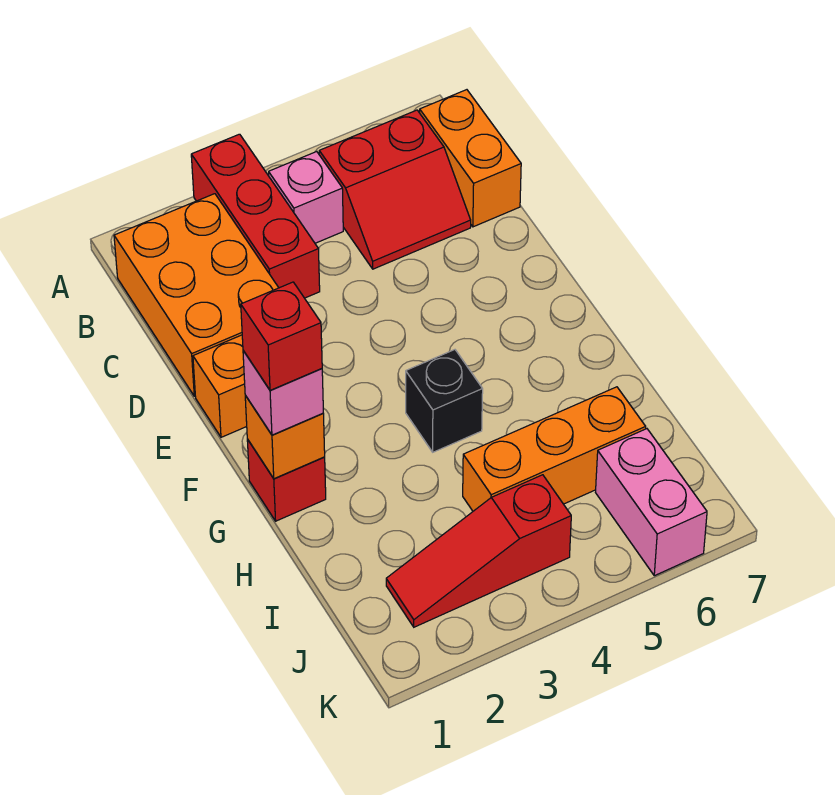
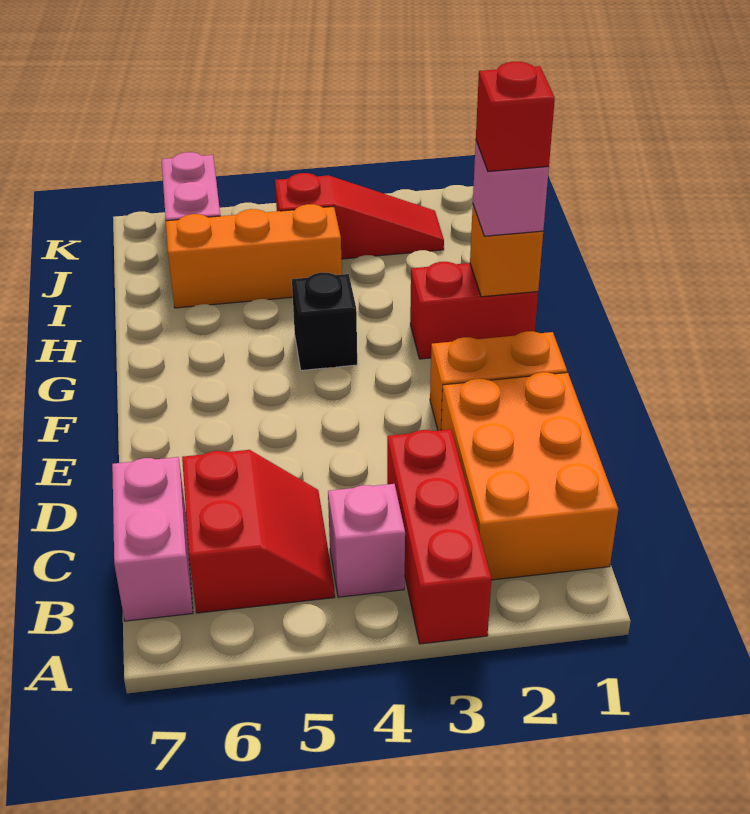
red 2x2 slope [319,110,471,269] -> red 2x2 slope turned to [182,450,335,613]
orange 1x2 brick [420,90,521,227] -> pink 1x2 brick [112,457,193,621]
red 1x1 brick [247,439,326,521] -> red 1x2 brick [410,262,538,359]

